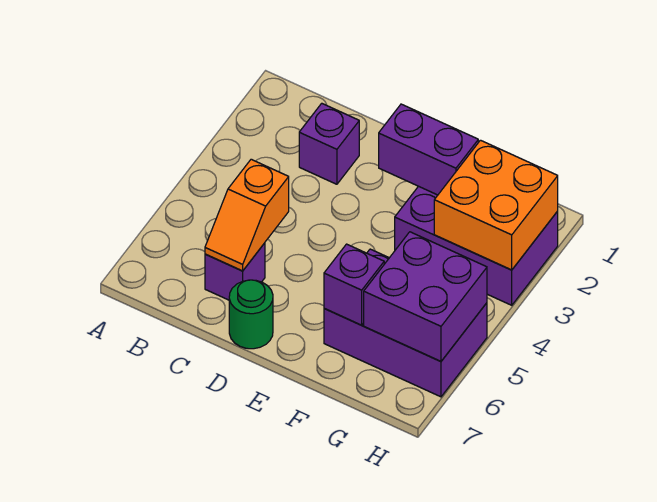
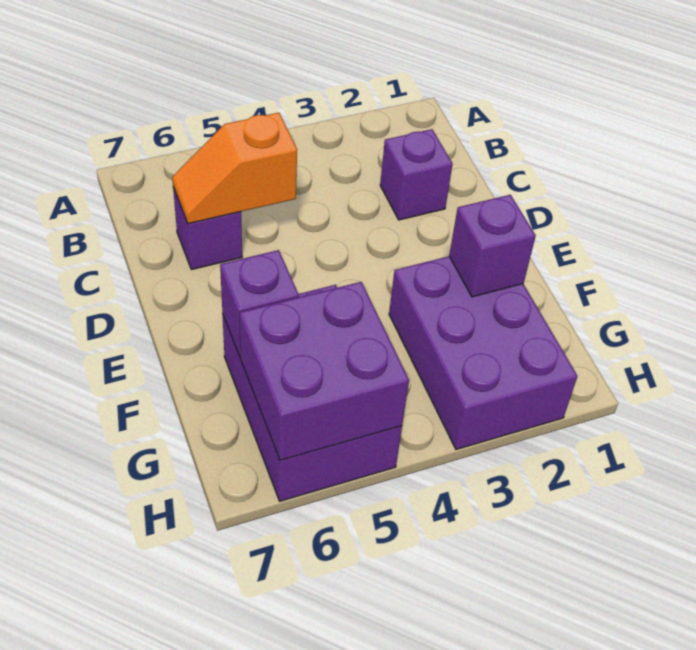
green 1x1 round brick [229,280,273,349] -> none
purple 1x2 brick [379,104,478,195] -> purple 1x1 brick [449,195,536,297]
orange 2x2 brick [434,140,558,270] -> none

